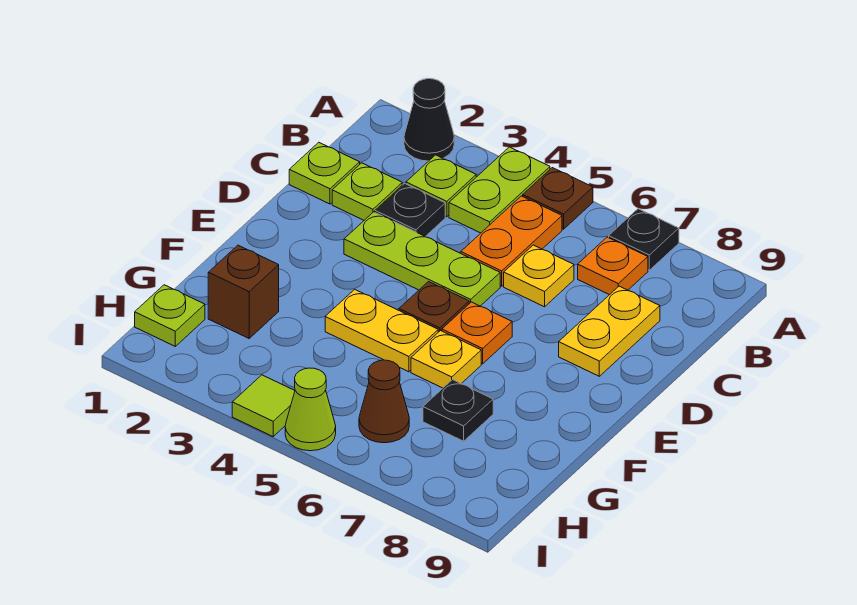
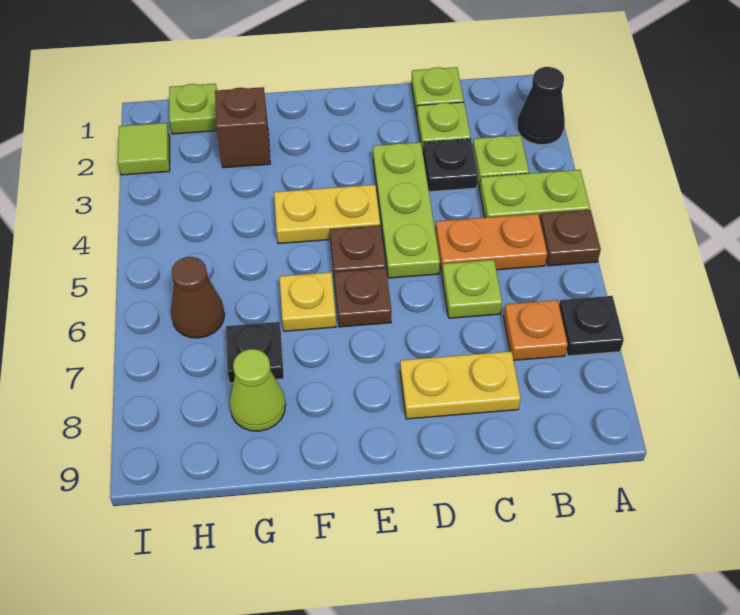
yellow 1x1 plate [504,245,574,307] -> lime 1x1 plate [442,260,502,318]
orange 1x1 plate [442,302,512,364] -> brown 1x1 plate [334,268,391,327]
yellow 1x2 plate [325,289,438,372] -> yellow 1x2 plate turned to [274,185,380,244]
lime 1x1 tile [232,375,295,436] -> lime 1x1 tile moved to [118,123,170,175]
lime 1x1 cone [285,368,336,451] -> lime 1x1 cone moved to [229,349,285,431]

